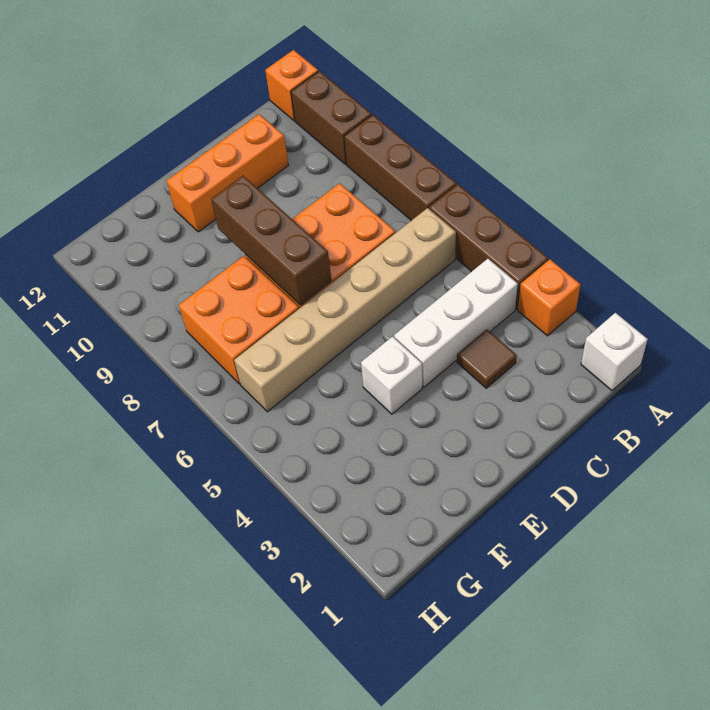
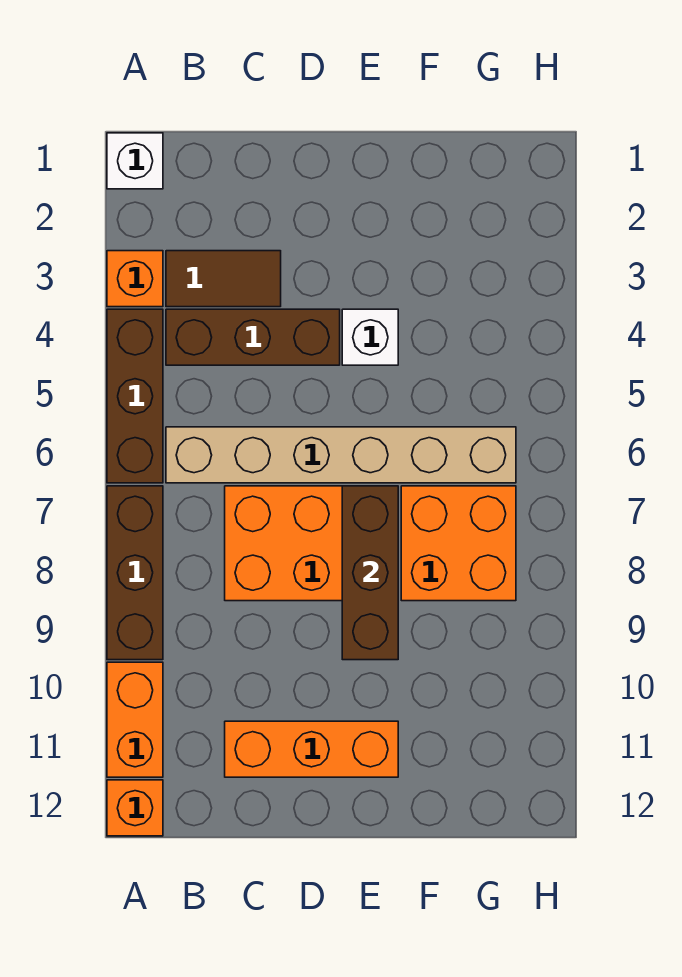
brown 1x2 brick [291,71,371,164] -> orange 1x2 brick [107,662,163,777]
white 1x3 brick [394,259,518,387] -> brown 1x3 brick [166,309,340,365]
brown 1x1 tile [457,329,517,388] -> brown 1x2 tile [166,251,281,307]

